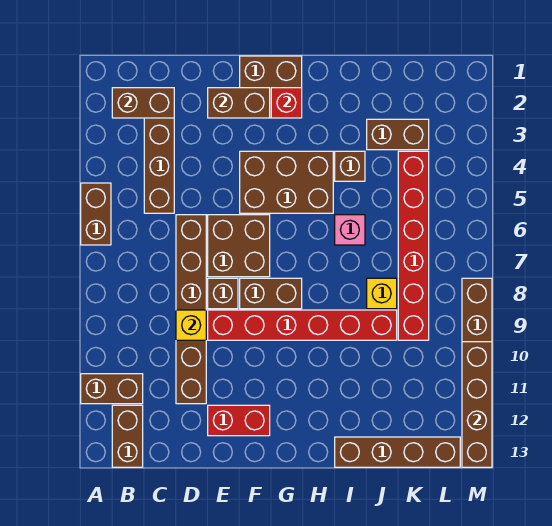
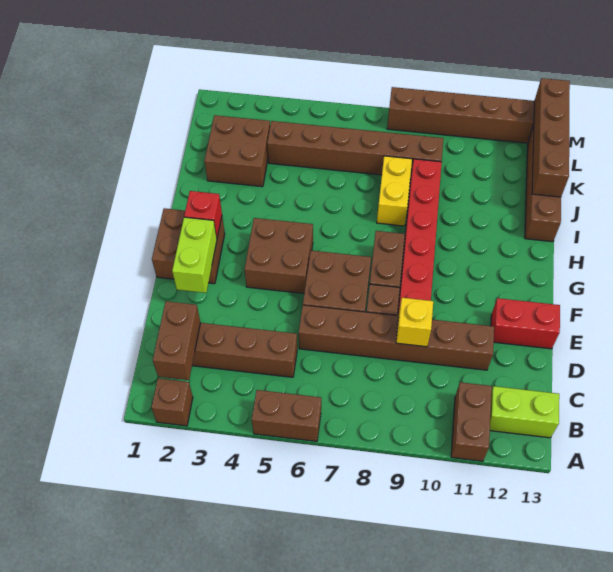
brown 1x2 brick [112,405,143,467] -> lime 1x2 brick [490,386,559,438]
brown 1x2 brick [208,88,270,118] -> lime 1x2 brick [172,217,217,293]
red 1x2 brick [208,405,270,436] -> red 1x2 brick turned to [491,298,560,349]
brown 2x3 brick [240,151,333,213] -> brown 2x2 brick [245,218,313,294]
brown 1x1 brick [335,151,365,181] -> brown 1x1 brick moved to [151,378,193,426]
pink 1x1 brick [335,215,365,245] -> none
brown 1x2 brick [367,119,429,150] -> brown 2x2 brick [204,115,270,187]
yellow 1x1 brick [367,278,397,309] -> yellow 1x2 brick [377,156,412,226]
red 1x6 brick [398,151,429,340] -> brown 1x6 brick [267,121,444,178]
brown 1x4 brick [462,342,492,467] -> brown 1x4 brick turned to [532,78,570,197]

